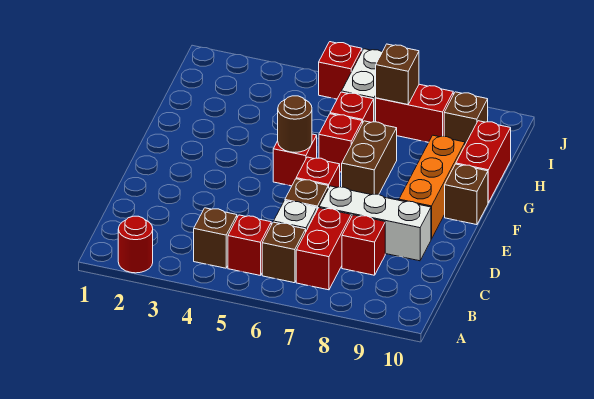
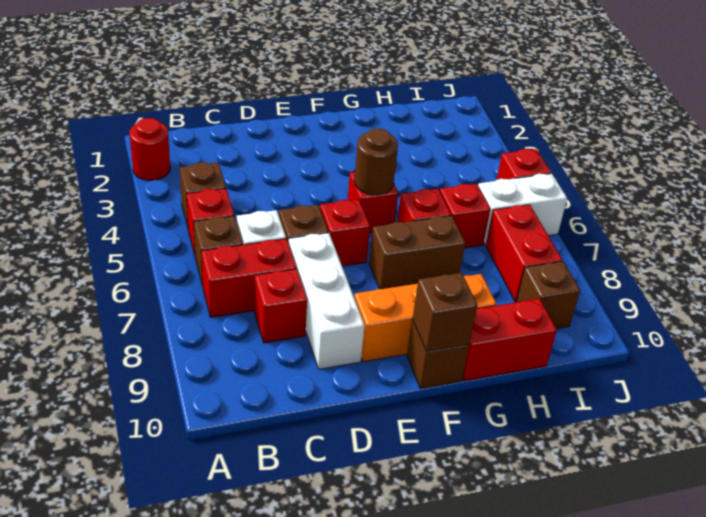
brown 1x1 brick [376,44,419,105] -> brown 1x1 brick moved to [413,273,478,351]

